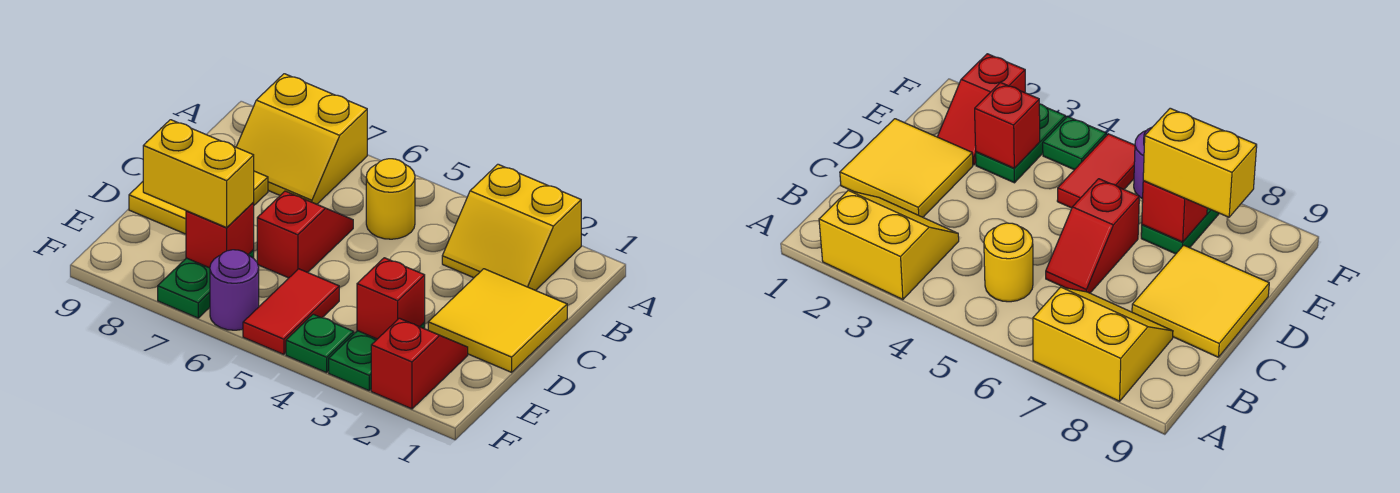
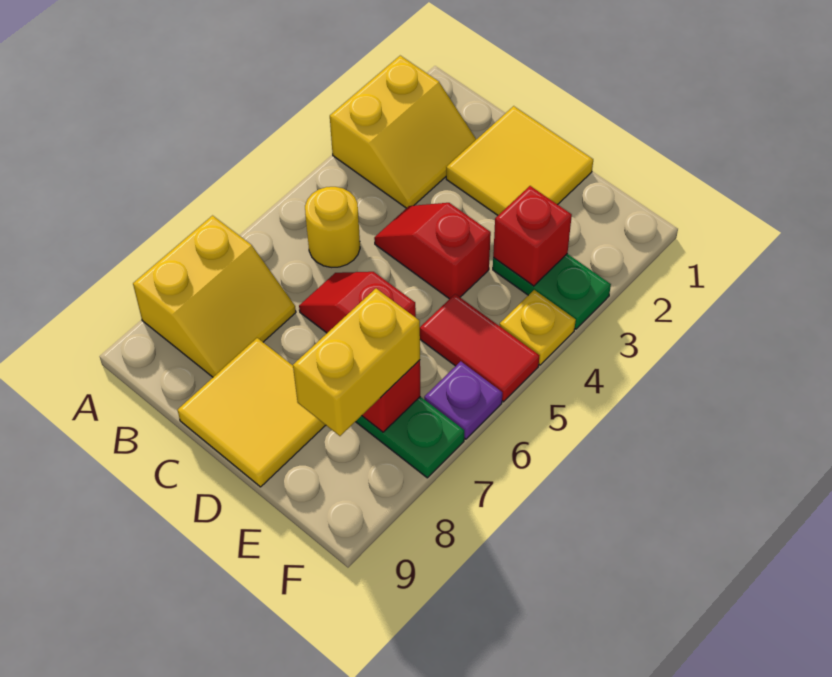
red 1x2 slope [371,318,468,409] -> red 1x2 slope moved to [374,203,491,299]
green 1x1 plate [286,314,354,373] -> yellow 1x1 plate [500,290,576,365]
purple 1x1 round brick [210,250,259,330] -> purple 1x1 plate [424,361,502,439]

